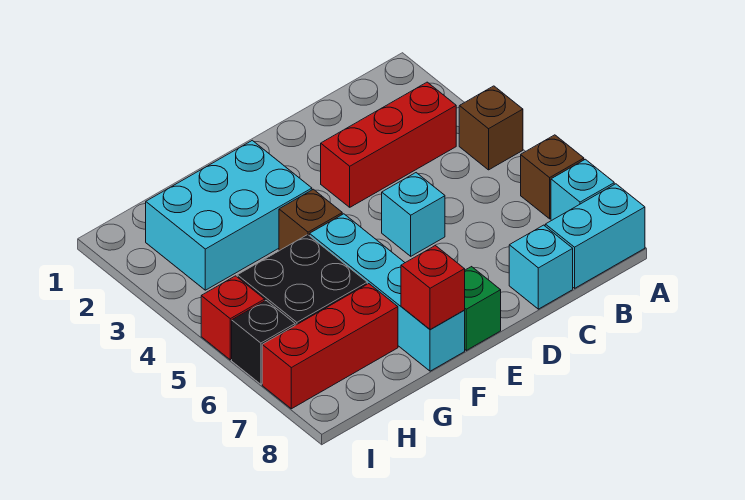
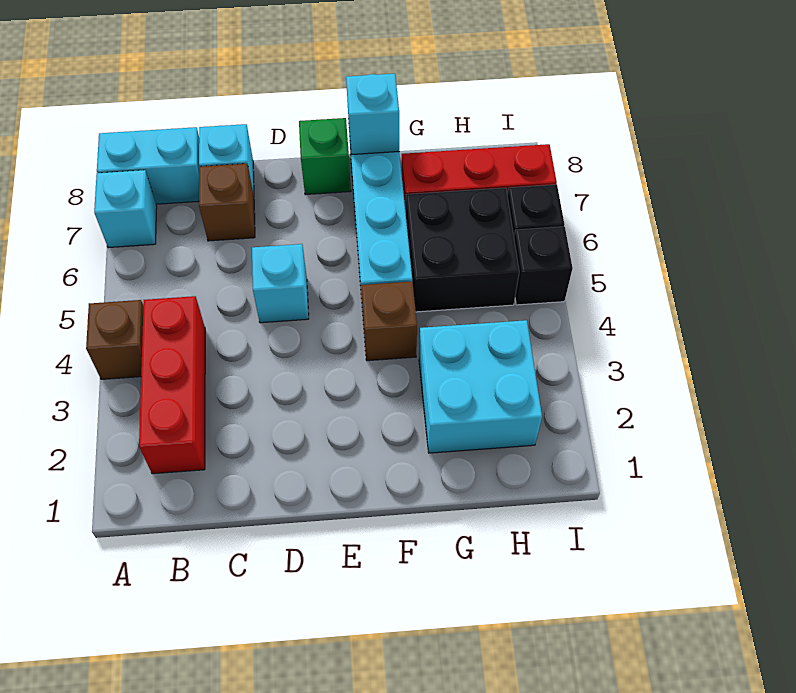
brown 1x1 brick [521,135,584,219] -> brown 1x1 brick moved to [199,164,255,241]
red 1x3 brick [321,82,456,207] -> red 1x3 brick turned to [139,296,205,474]
cyan 2x3 brick [146,140,312,290] -> cyan 2x2 brick [419,320,542,453]
red 1x1 brick [401,245,465,329] -> cyan 1x1 brick [346,74,399,155]
red 1x1 brick [201,276,265,360] -> black 1x1 brick [514,227,573,305]

